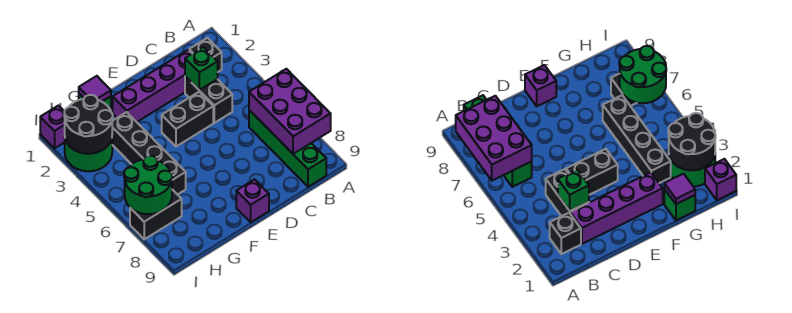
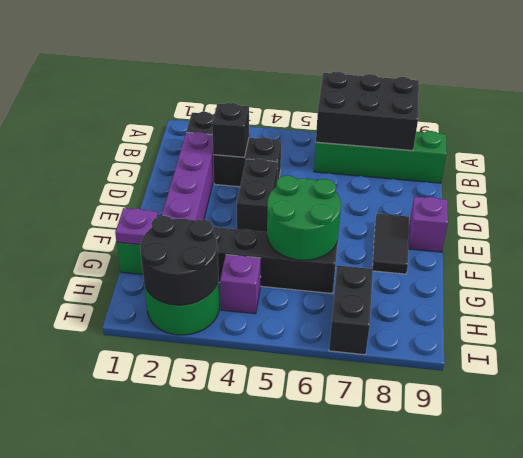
purple 2x3 brick [249,69,331,154] -> black 2x3 brick [316,72,419,151]
green 1x1 brick [185,47,218,90] -> black 1x1 brick [212,103,249,157]
none -> black 1x2 tile [373,214,409,274]
purple 1x1 tile [79,76,111,102] -> purple 1x1 plate [115,208,158,245]
green 2x2 round brick [124,155,173,214] -> green 2x2 round brick moved to [267,175,341,260]
purple 1x1 brick [40,106,65,148] -> purple 1x1 brick moved to [220,255,261,314]

